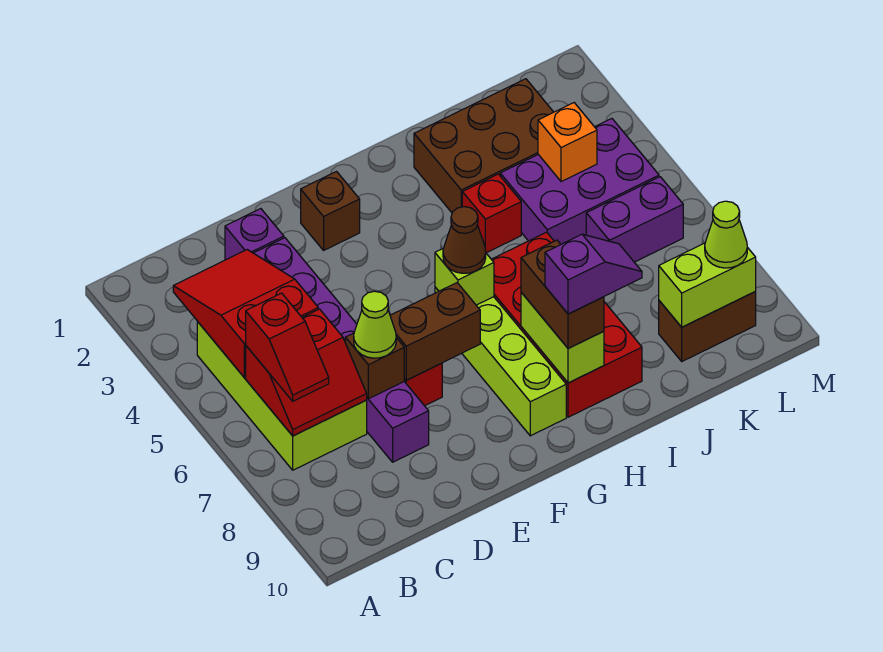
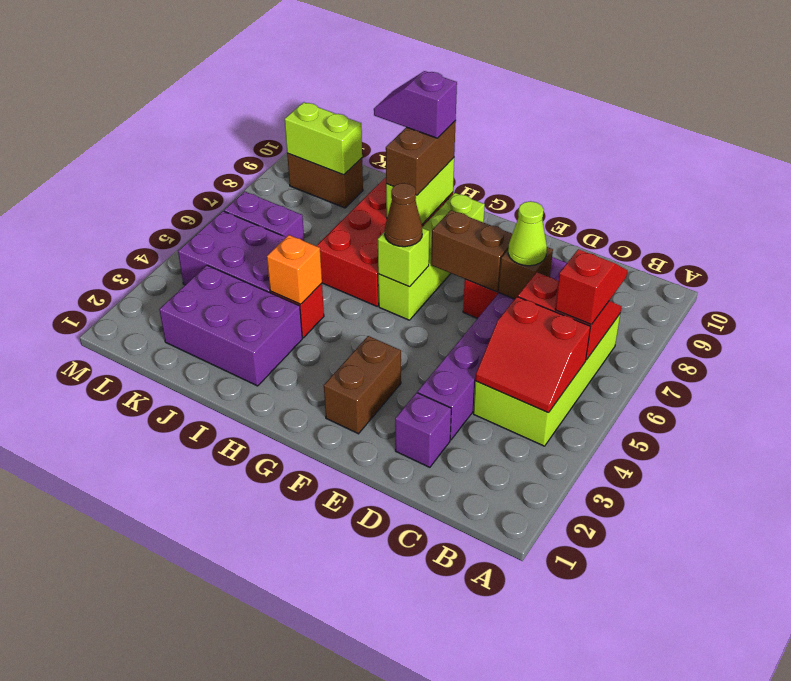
red 2x3 slope [173,250,318,378] -> red 2x2 slope [475,297,590,413]
brown 1x1 brick [301,172,360,250] -> brown 1x2 brick [324,336,401,434]
brown 2x3 brick [414,79,553,212] -> purple 2x3 brick [159,265,302,386]
orange 1x1 brick [538,103,597,182] -> orange 1x1 brick moved to [267,235,322,304]
lime 1x1 cone [705,201,747,268] -> none

